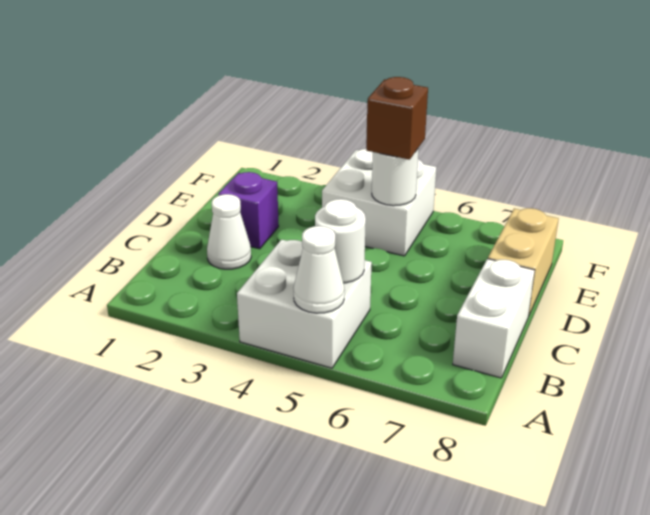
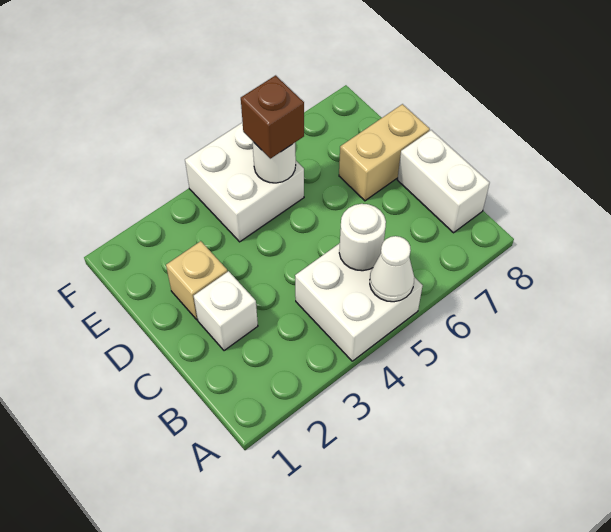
white 1x1 cone [207,194,251,269] -> white 1x1 brick [194,271,258,351]
purple 1x1 brick [218,172,279,249] -> tan 1x1 brick [166,241,227,320]
tan 1x2 brick [488,208,559,316] -> tan 1x2 brick turned to [339,104,430,201]

